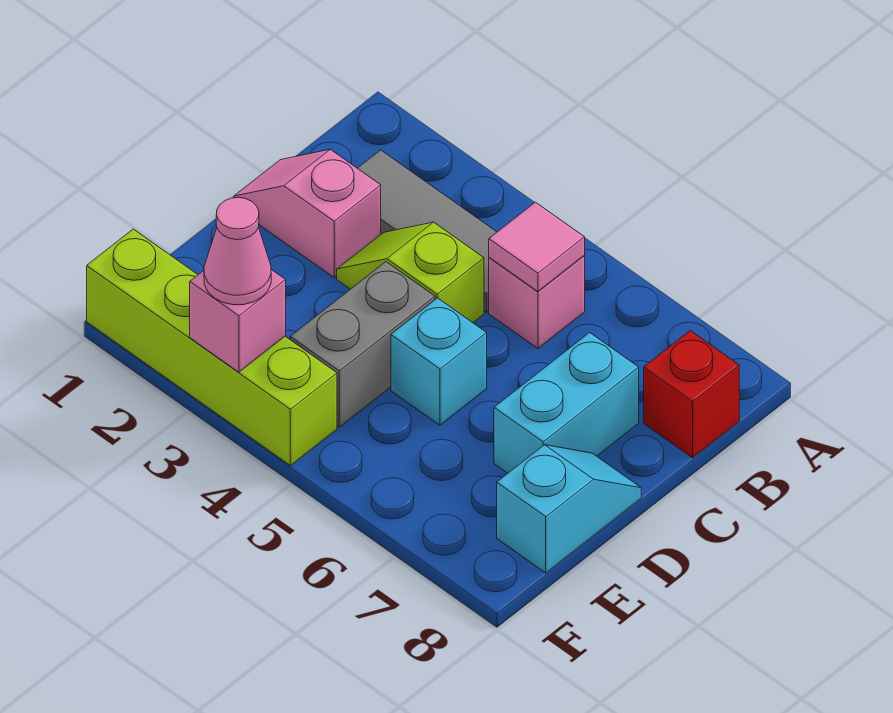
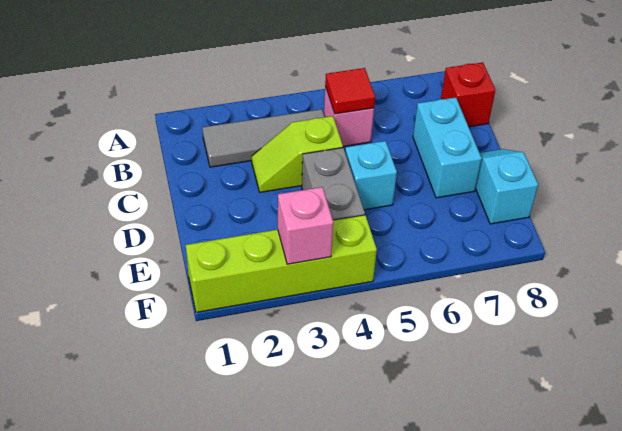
pink 1x1 tile [489,202,585,291] -> red 1x1 tile [325,68,375,114]
pink 1x2 slope [233,149,381,278] -> none
pink 1x1 cone [204,197,271,305] -> none

